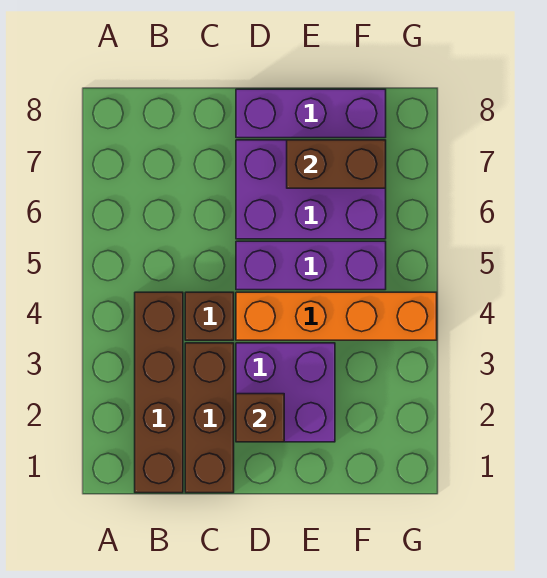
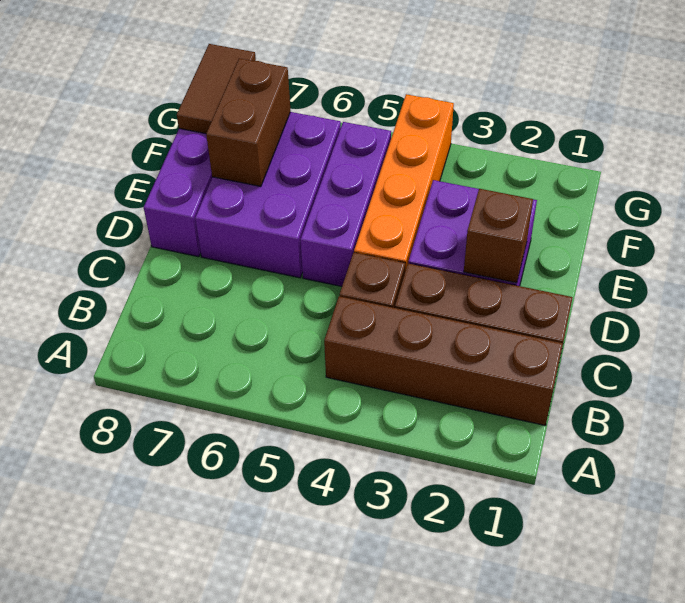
none -> brown 1x2 tile [177,44,256,134]

